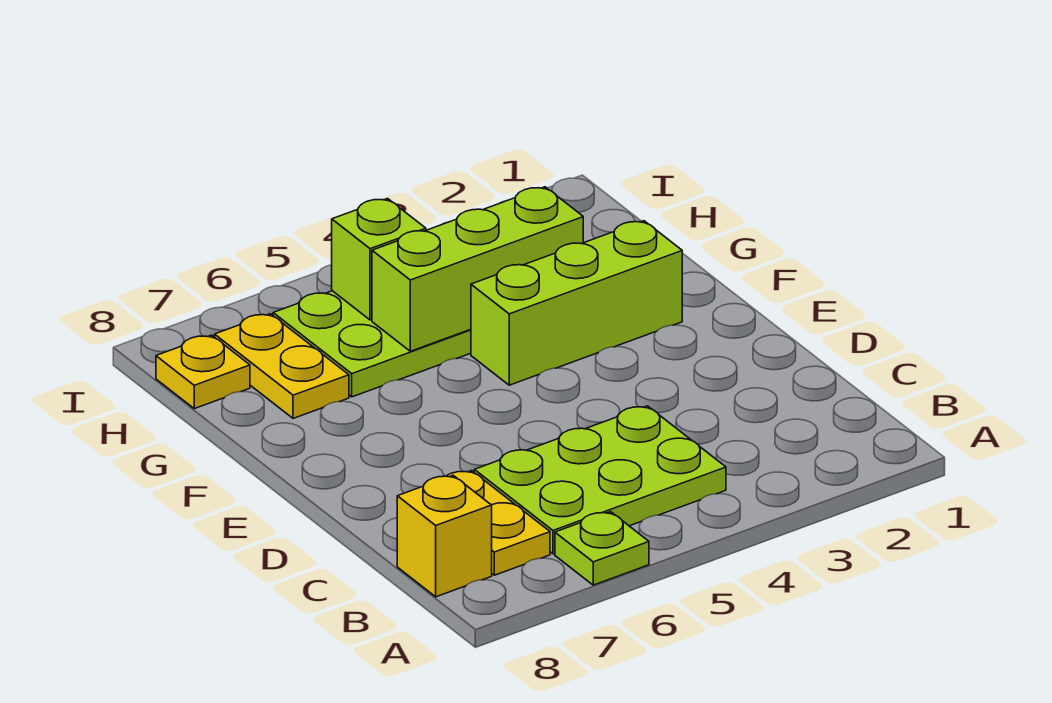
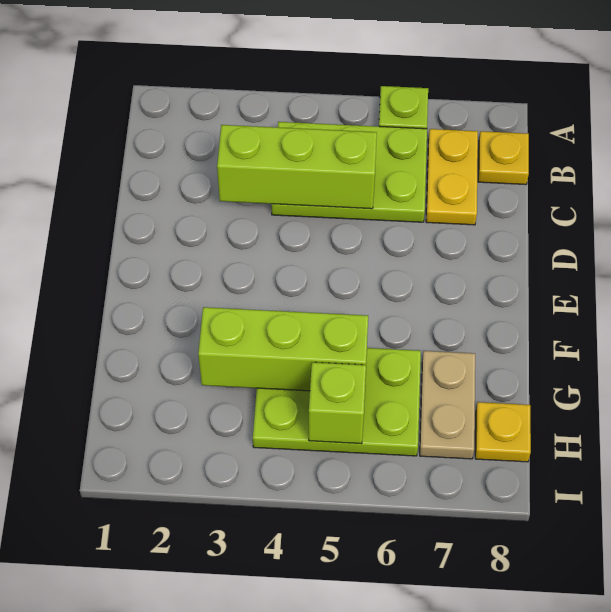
yellow 1x1 brick [397,475,492,597] -> yellow 1x1 plate [478,131,529,185]
lime 1x3 brick [471,221,682,385] -> lime 1x3 brick moved to [217,125,377,209]
yellow 1x2 plate [215,314,349,418] -> tan 1x2 plate [420,351,475,459]

